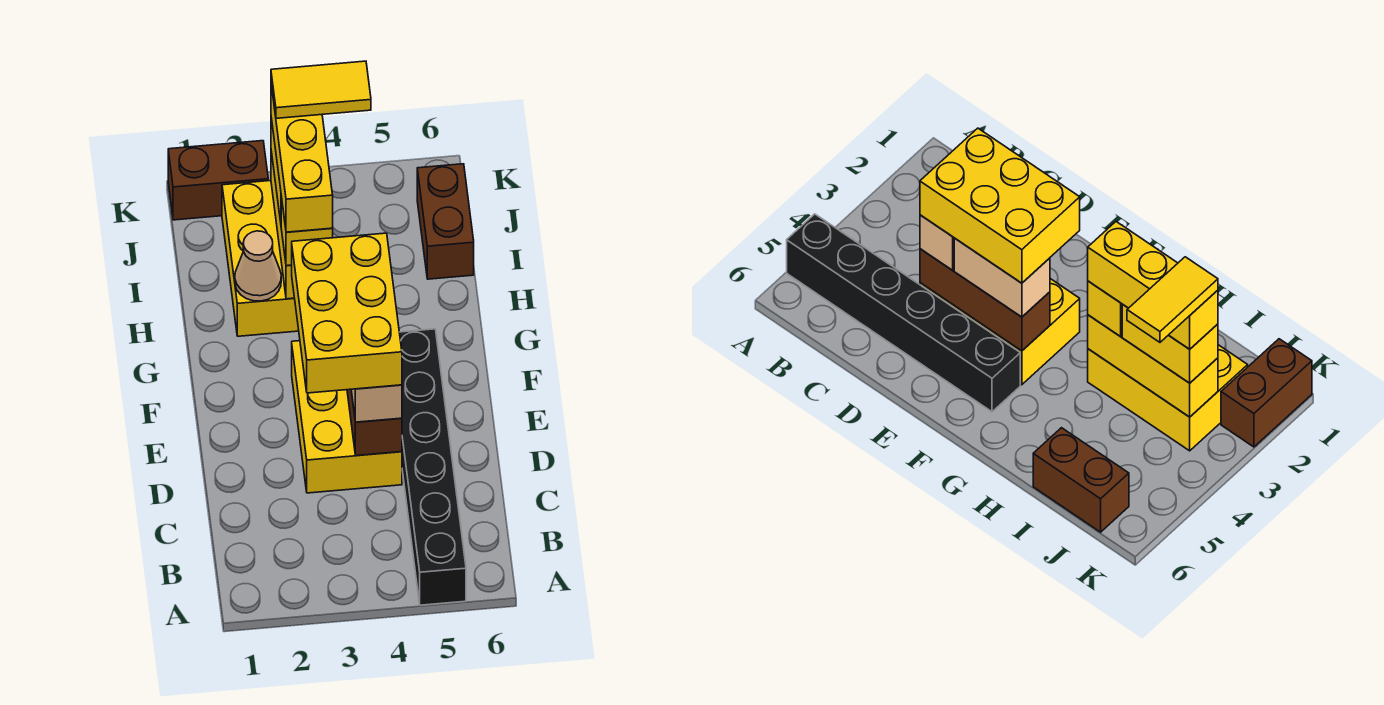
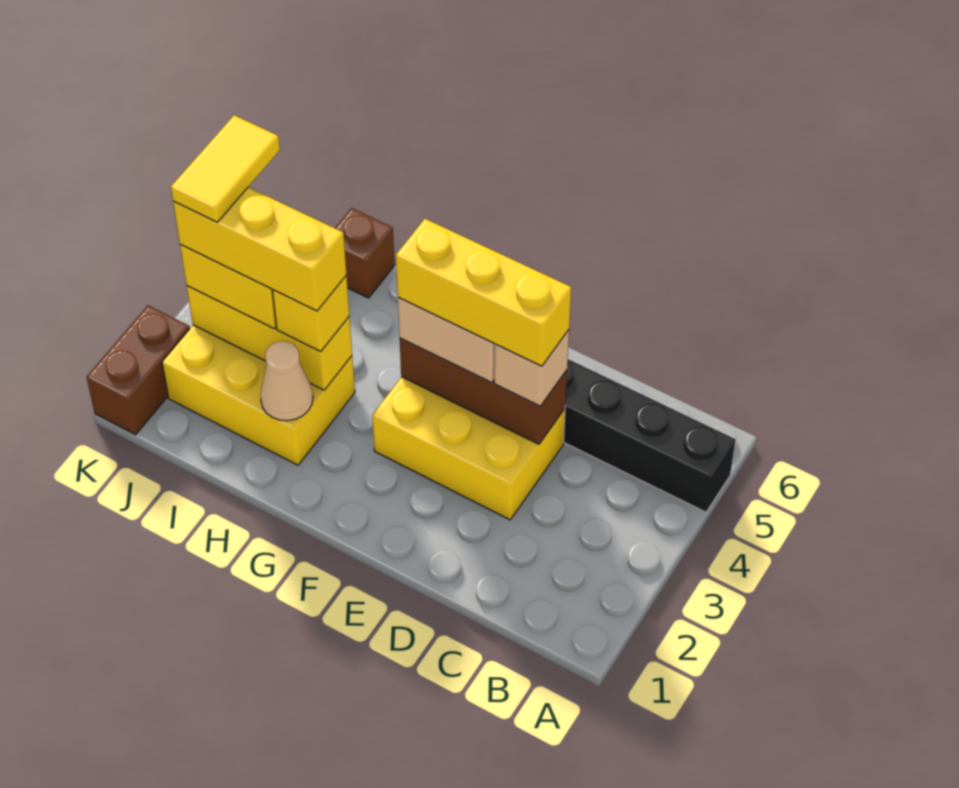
yellow 2x3 brick [292,233,402,393] -> yellow 1x3 brick [396,219,571,366]
brown 1x2 brick [417,164,474,279] -> brown 1x1 brick [335,208,395,298]

